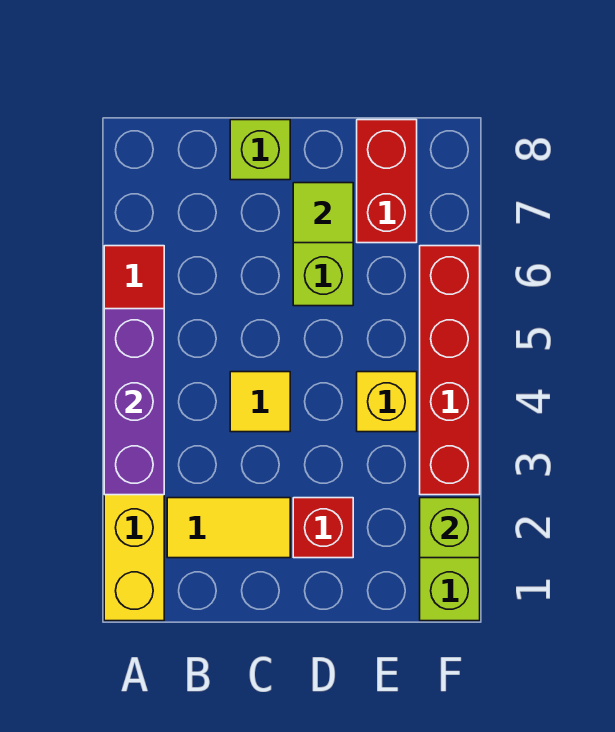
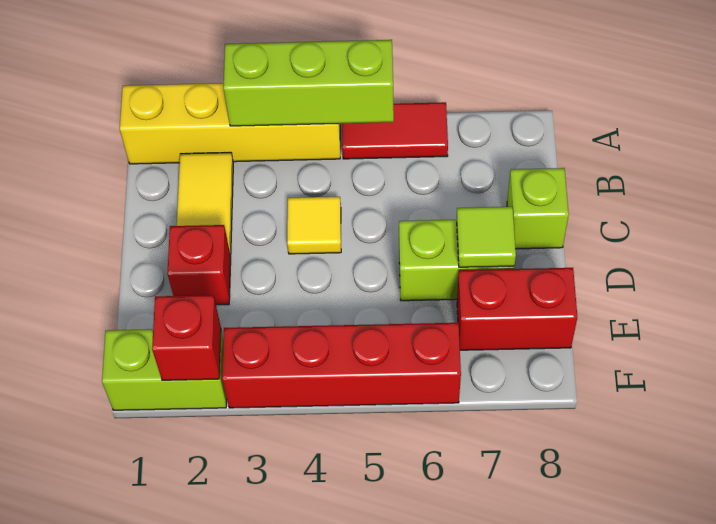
purple 1x3 brick [104,309,164,495] -> lime 1x3 brick [224,40,394,126]
yellow 1x1 brick [357,372,417,432] -> none
lime 1x1 brick [420,498,480,558] -> red 1x1 brick [152,295,221,380]

